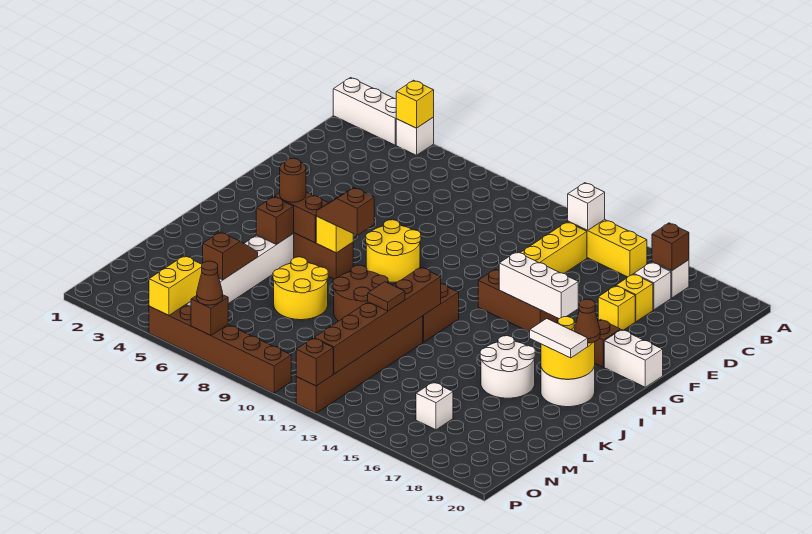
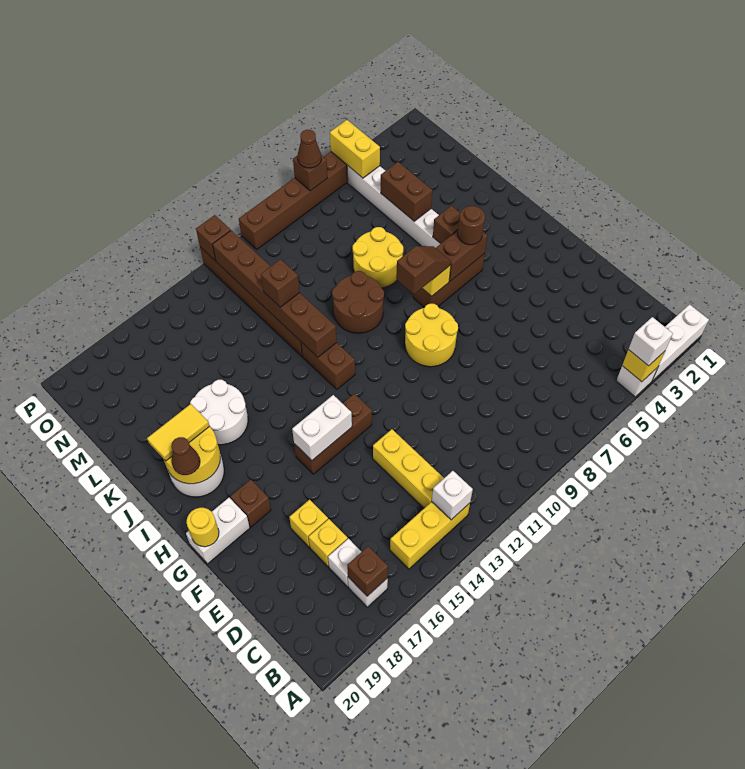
white 1x3 brick [499,252,578,319] -> white 1x2 brick [292,395,352,460]
none -> yellow 1x1 round brick [187,508,219,547]
white 1x2 tile [530,319,588,358] -> yellow 1x2 tile [147,404,209,461]
brown 1x2 slope [203,232,258,280] -> brown 1x2 brick [381,162,432,221]
brown 1x1 tile [368,282,405,311] -> brown 1x1 brick [261,259,300,307]
white 1x1 brick [416,382,453,430] -> white 1x1 brick moved to [629,317,673,366]

